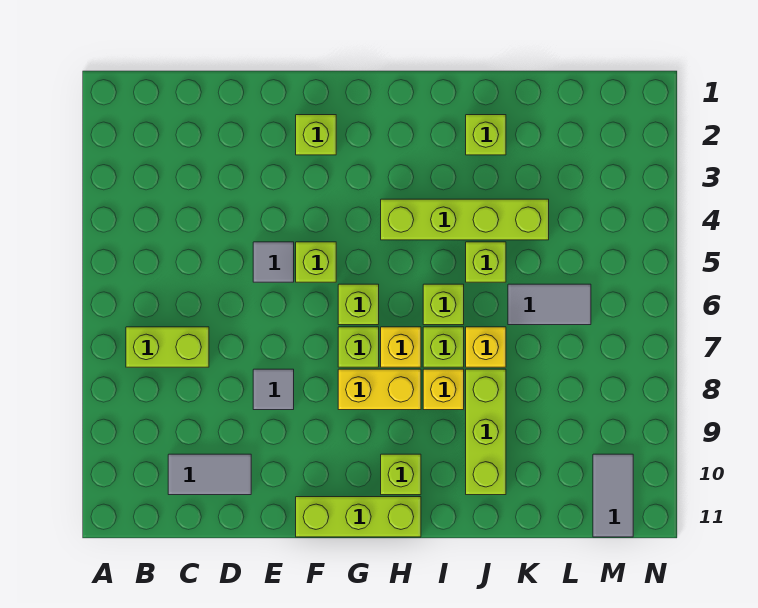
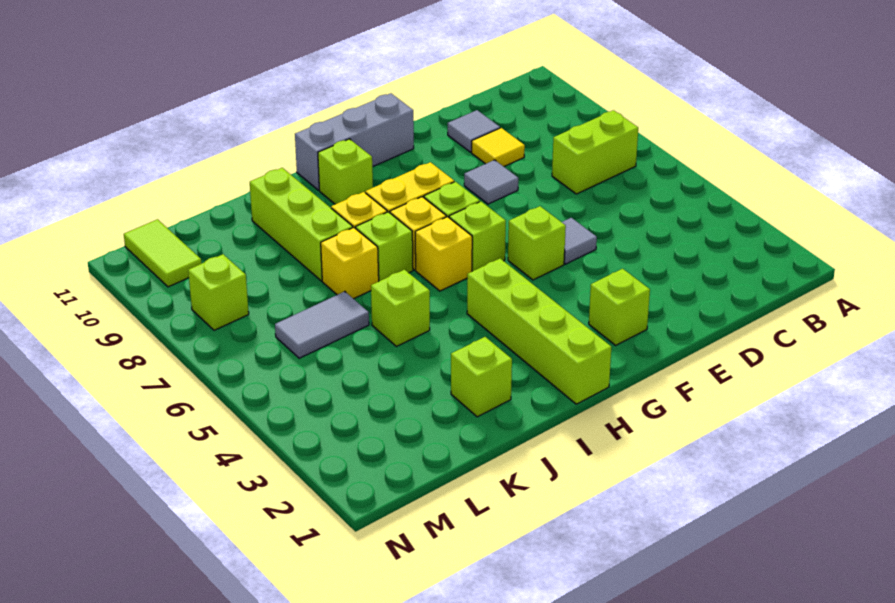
grey 1x2 tile [168,454,251,495] -> grey 1x1 tile [448,110,500,152]
none -> yellow 1x1 tile [472,128,525,167]
lime 1x3 brick [296,497,421,537] -> grey 1x3 brick [295,93,414,190]
lime 1x4 brick [381,199,549,240] -> lime 1x4 brick turned to [467,259,611,404]
none -> yellow 1x1 brick [415,217,472,291]
lime 1x1 brick [423,284,464,325] -> lime 1x1 brick moved to [188,254,249,330]
grey 1x2 tile [593,454,633,537] -> lime 1x2 tile [124,219,202,287]

